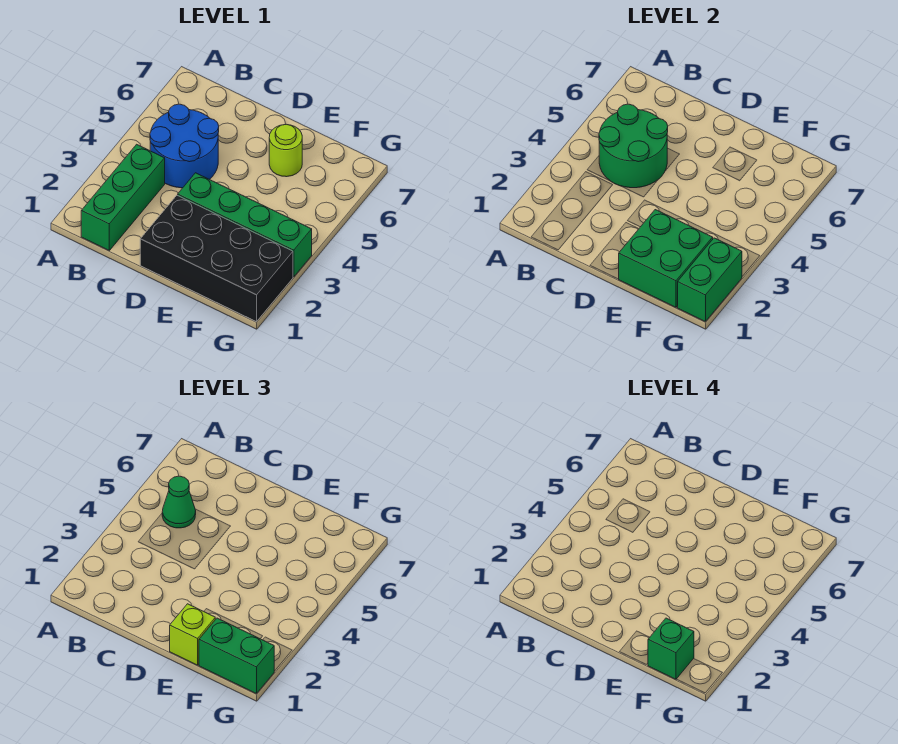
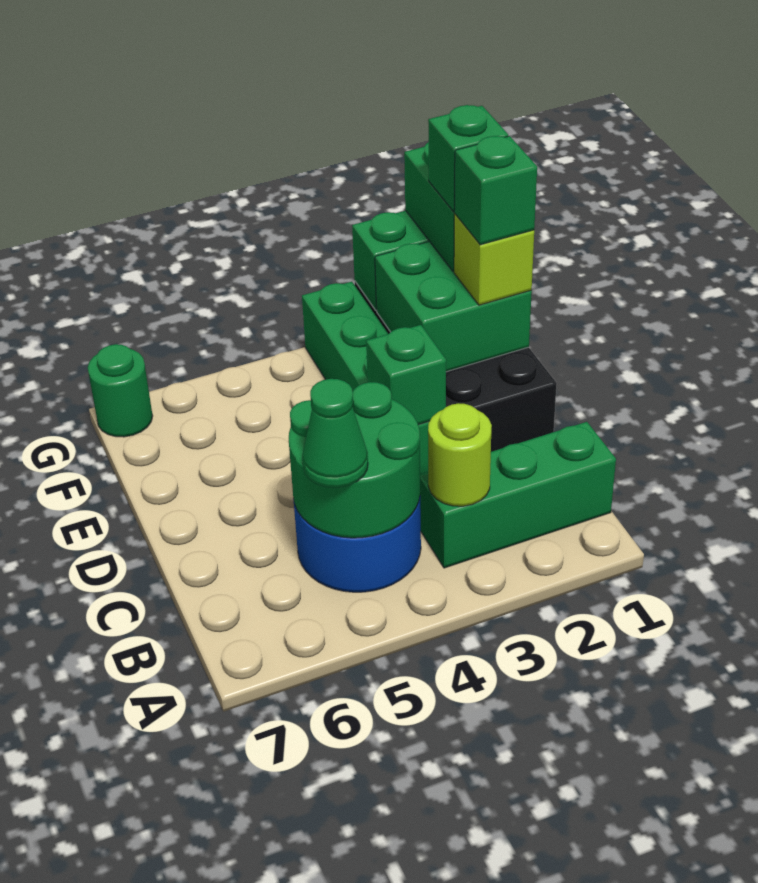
none -> green 1x1 brick [366,325,446,425]
none -> green 1x1 brick [454,136,537,245]
lime 1x1 round brick [269,124,302,177] -> lime 1x1 round brick moved to [428,403,492,506]
none -> green 1x1 round brick [88,344,153,437]

